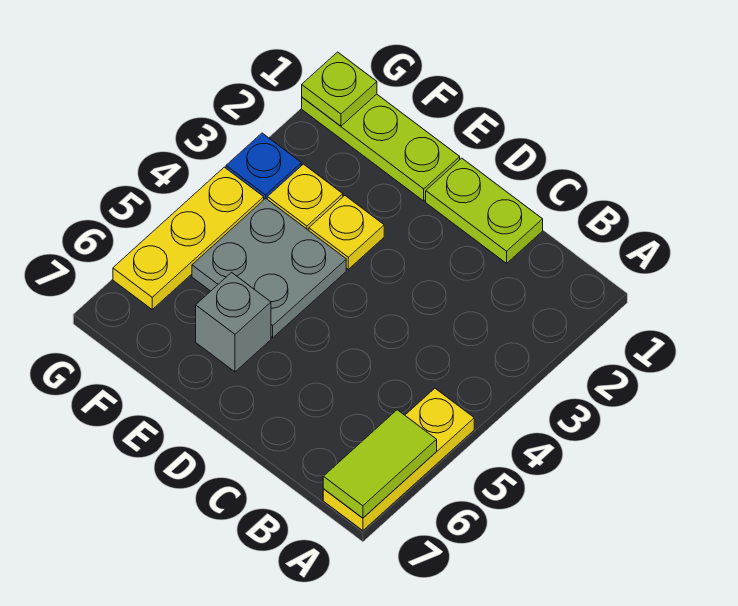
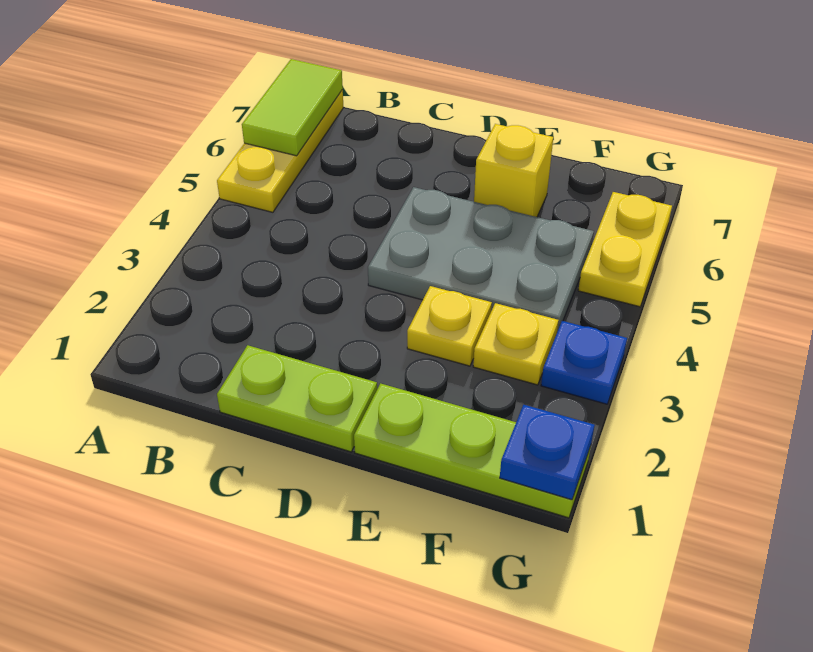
grey 2x2 plate [192,198,346,338] -> grey 2x3 plate [368,187,594,332]
grey 1x1 brick [196,273,271,372] -> yellow 1x1 brick [474,124,553,217]
lime 1x1 plate [302,52,377,126] -> blue 1x1 plate [500,405,595,500]
yellow 1x3 plate [113,167,264,309] -> yellow 1x2 plate [578,192,672,307]

